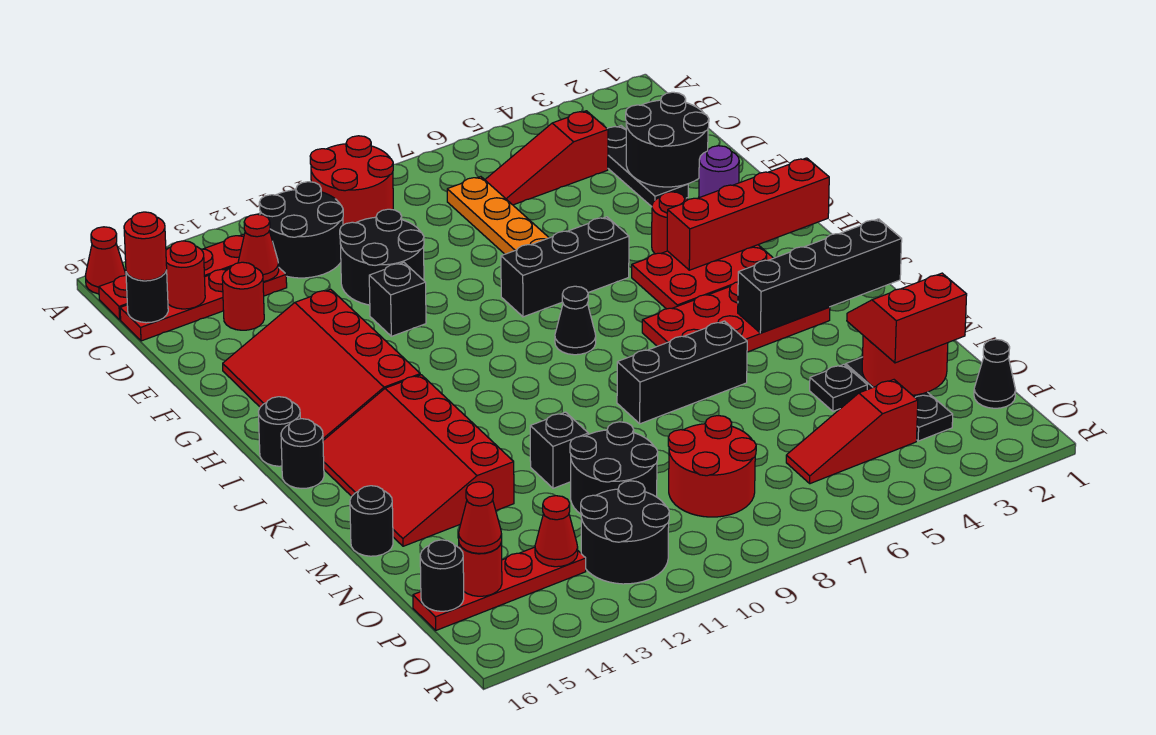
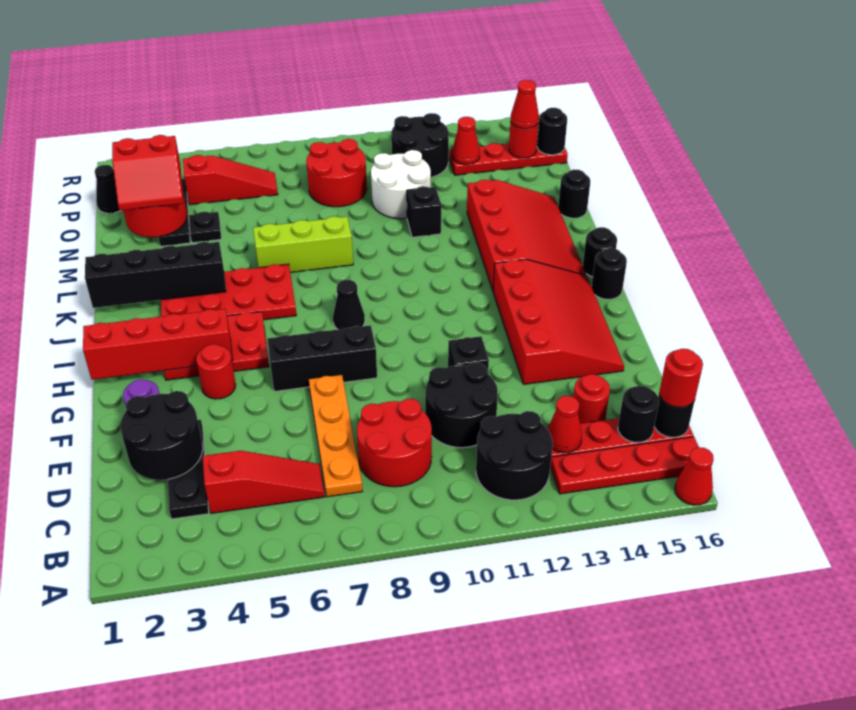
red 2x2 round brick [310,136,393,225] -> red 2x2 round brick moved to [357,399,432,487]
red 1x1 round brick [166,241,205,309] -> black 1x1 round brick [618,386,659,443]
black 1x3 brick [617,321,747,424] -> lime 1x3 brick [253,216,353,272]
black 2x2 round brick [570,422,658,514] -> white 2x2 round brick [371,150,431,219]

